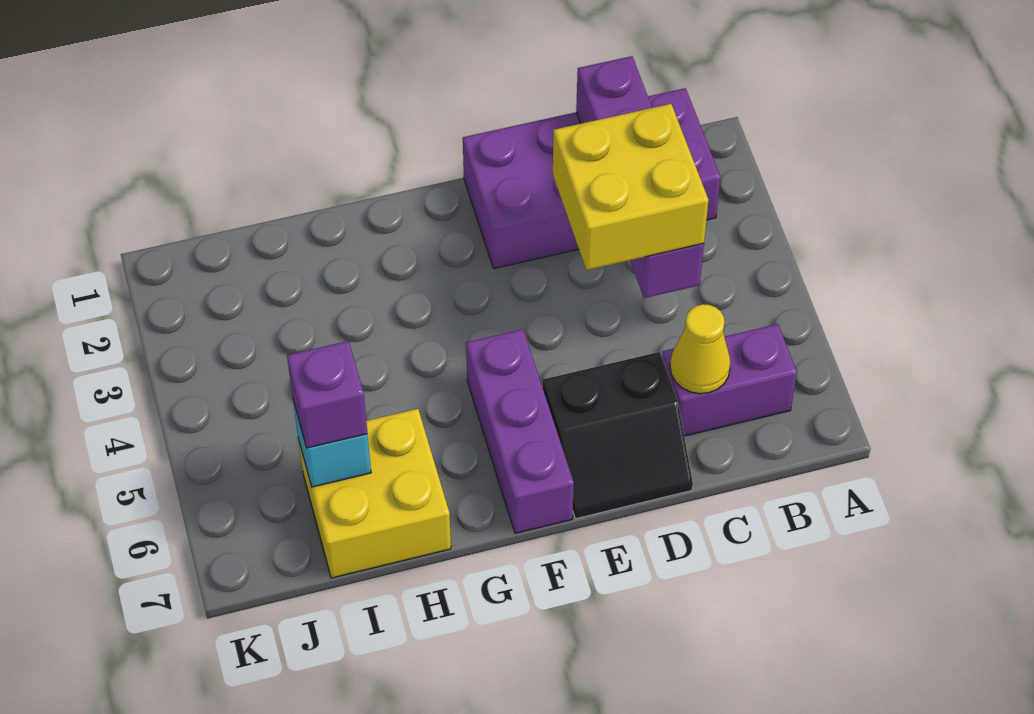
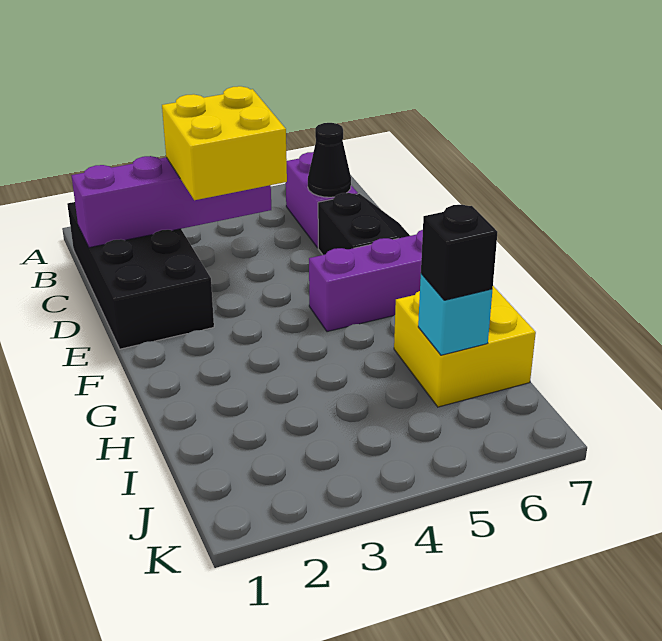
purple 2x4 brick [463,88,721,269] -> black 2x4 brick [67,202,214,349]
yellow 1x1 cone [670,304,731,394] -> black 1x1 cone [308,123,351,197]
purple 1x1 brick [287,341,367,448] -> black 1x1 brick [421,205,497,300]

